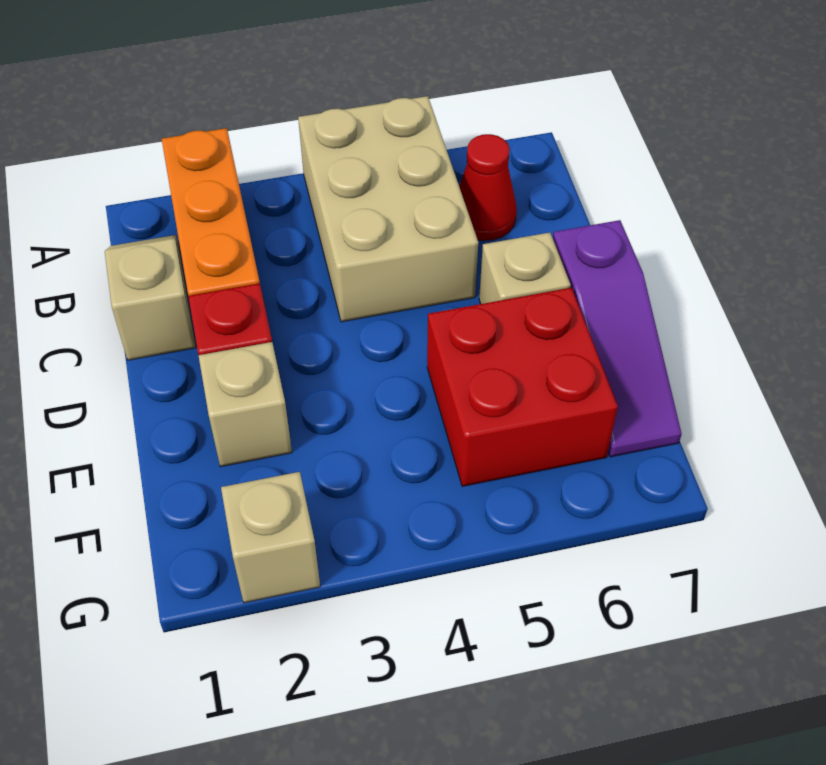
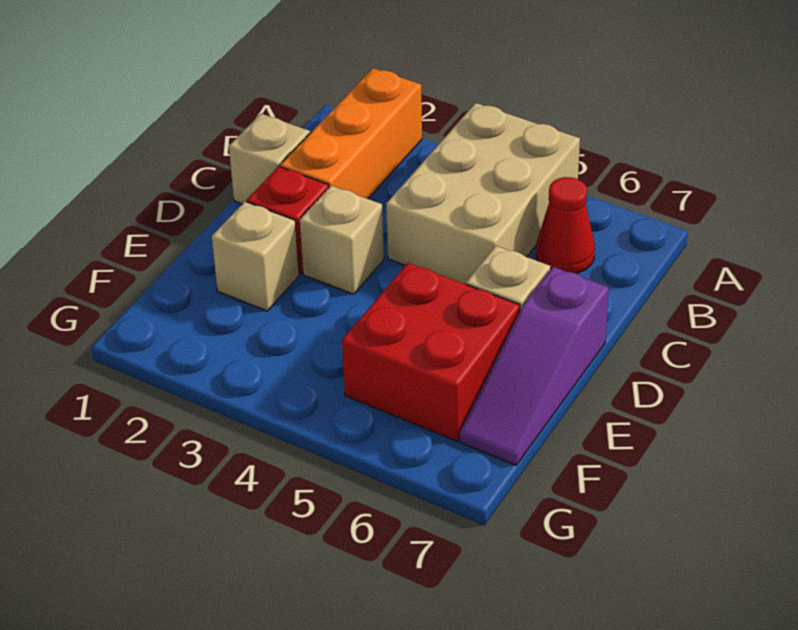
tan 1x1 brick [221,472,320,603] -> tan 1x1 brick moved to [300,186,384,294]

